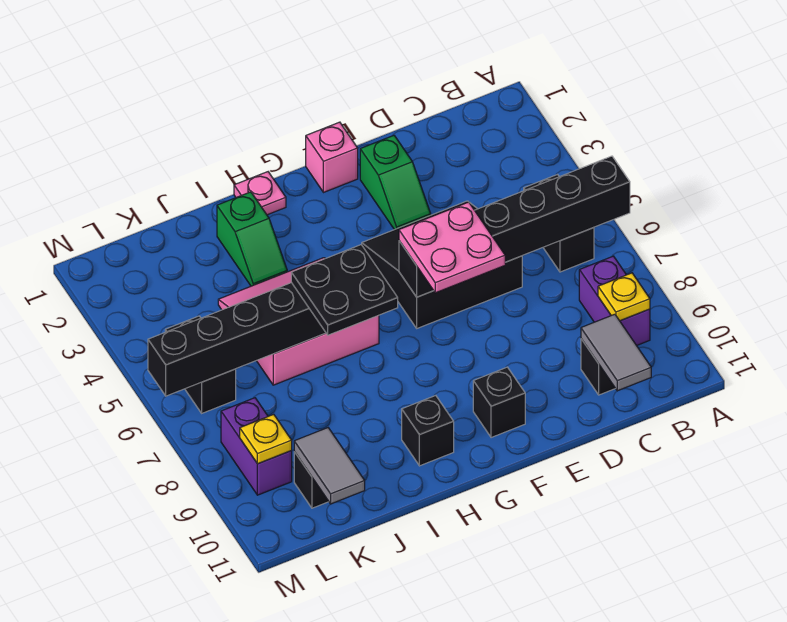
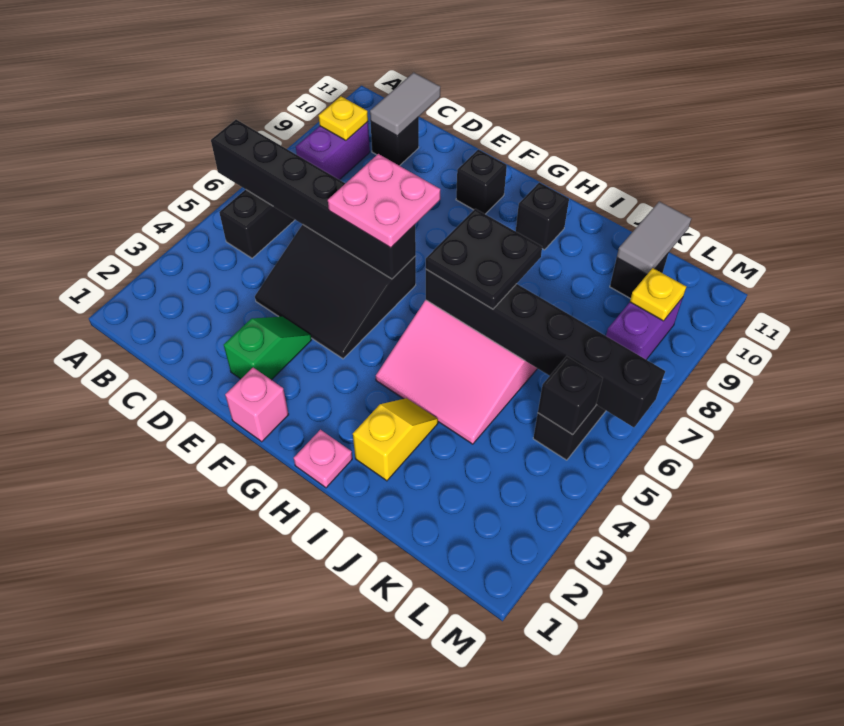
green 1x2 slope [217,192,287,286] -> yellow 1x2 slope [353,398,438,481]
none -> black 1x1 brick [538,356,603,435]

